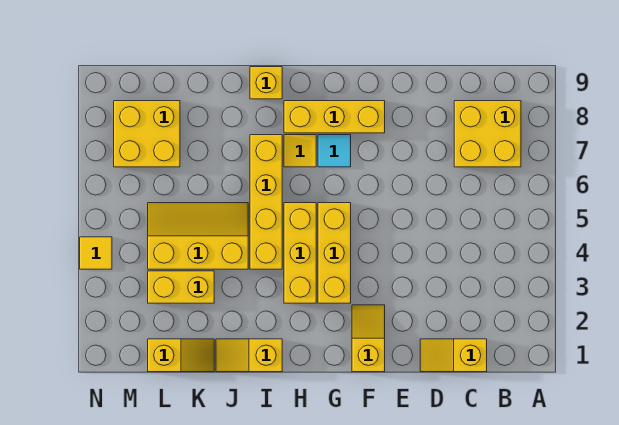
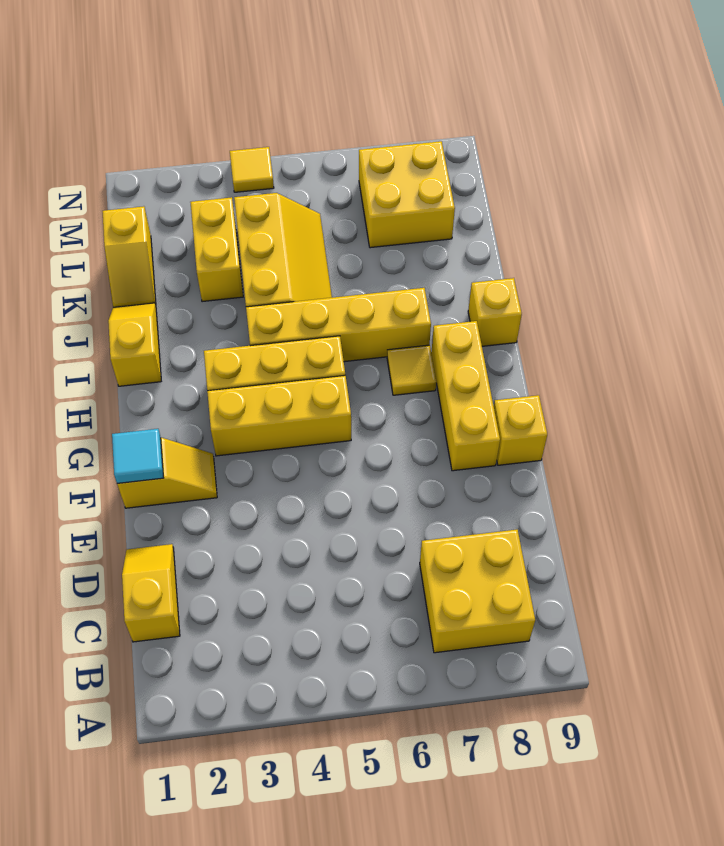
none -> yellow 1x1 brick [494,395,547,465]
cyan 1x1 tile [318,135,351,167] -> cyan 1x1 tile moved to [112,429,163,484]

